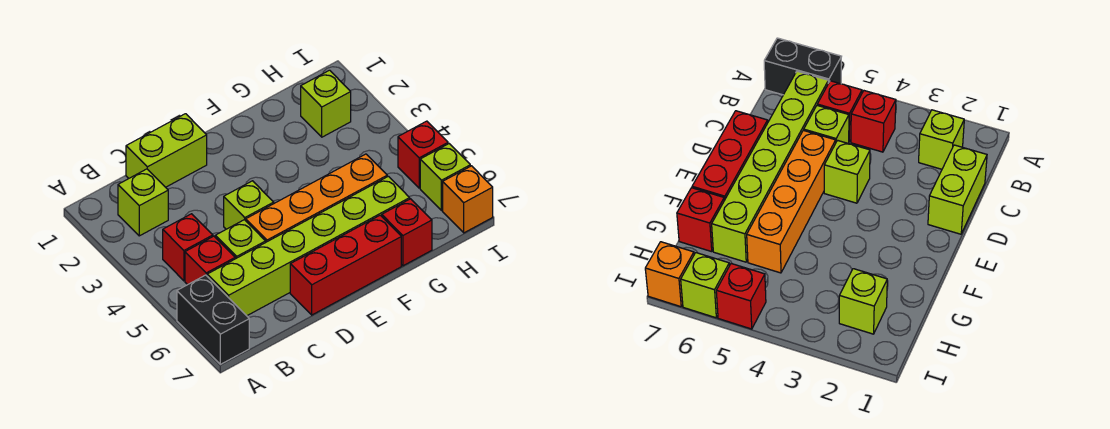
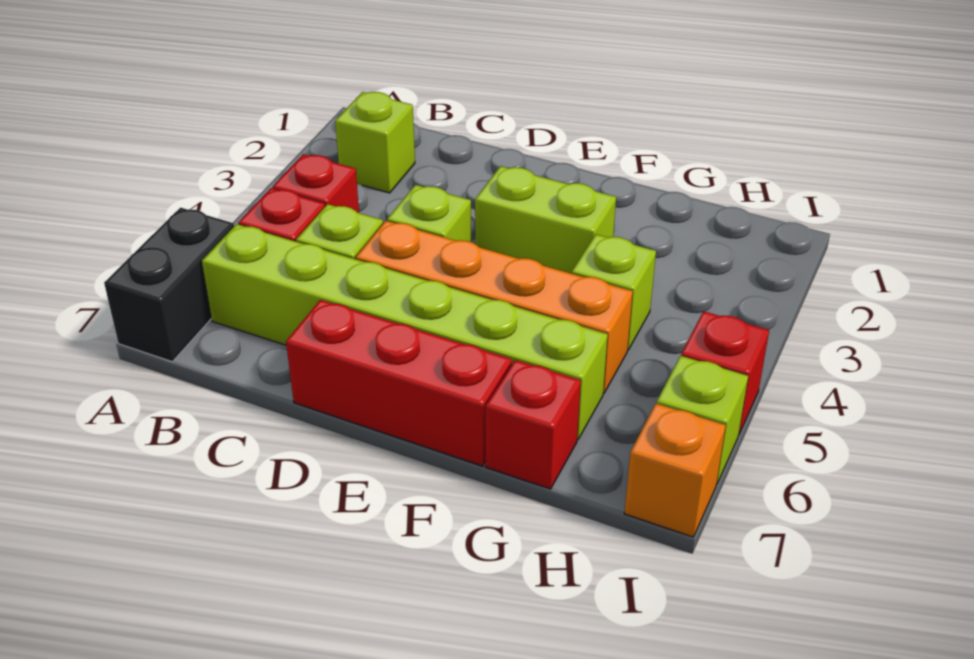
lime 1x2 brick [126,114,207,187] -> lime 1x2 brick moved to [475,166,616,274]
lime 1x1 brick [301,70,351,137] -> lime 1x1 brick moved to [572,234,656,350]

